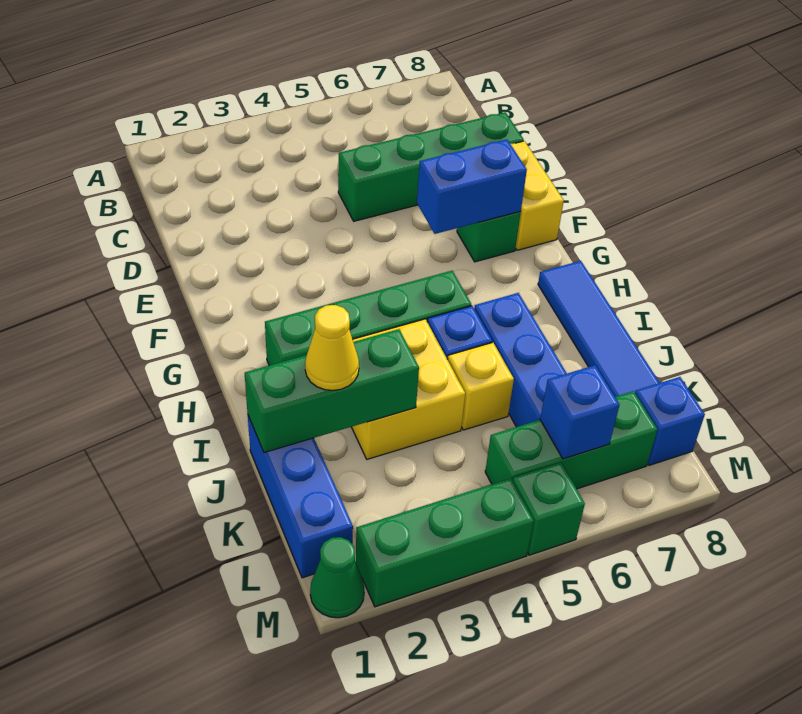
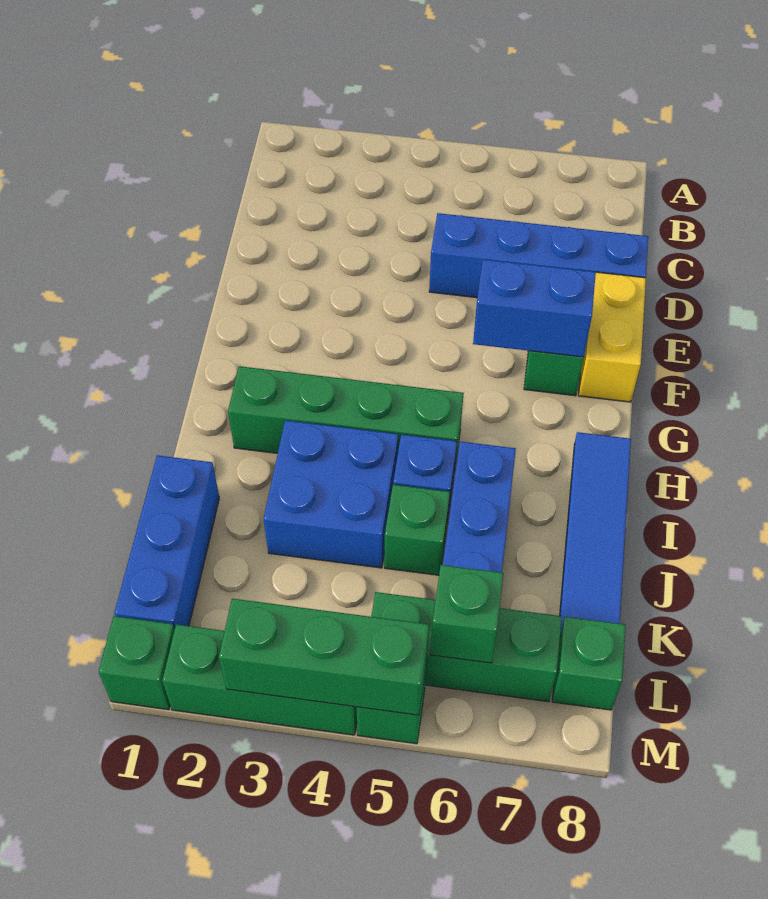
green 1x4 brick [338,112,524,221] -> blue 1x4 brick [429,213,648,298]
yellow 2x2 brick [352,319,465,459] -> blue 2x2 brick [264,420,398,568]
green 1x3 brick [245,329,419,453] -> green 1x3 brick moved to [219,599,429,715]
yellow 1x1 cone [305,305,359,390] -> none
yellow 1x1 brick [447,343,514,430] -> green 1x1 brick [385,485,450,575]
blue 1x1 brick [540,365,619,459] -> green 1x1 brick [430,565,503,663]
blue 1x1 brick [635,377,705,465] -> green 1x1 brick [552,617,625,710]
green 1x1 cone [310,537,364,618] -> green 1x1 brick [99,616,175,710]

